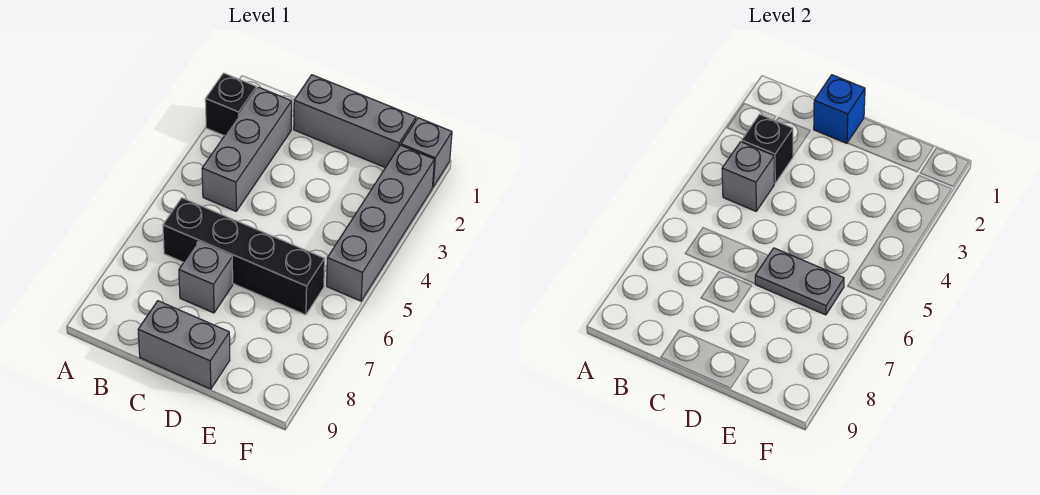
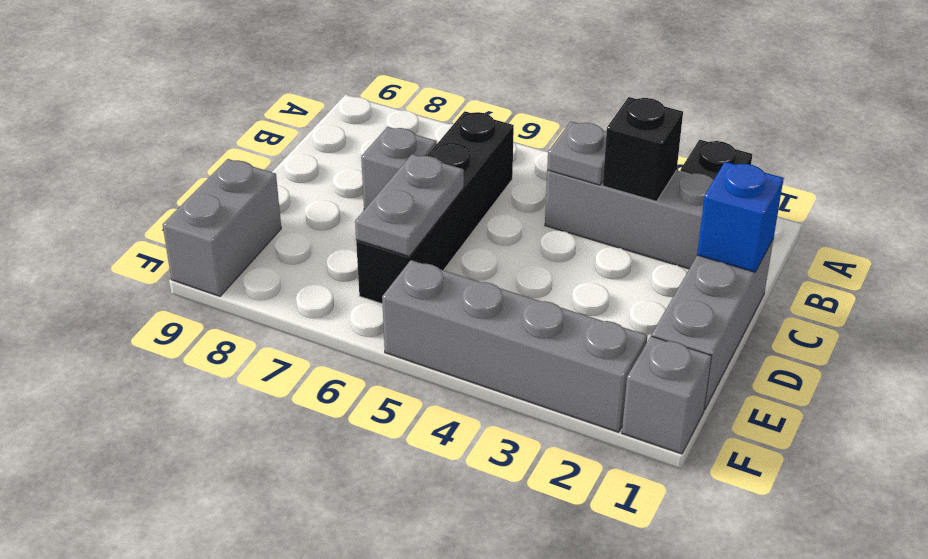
grey 1x1 brick [722,142,774,211] -> grey 1x1 plate [547,121,607,185]
grey 1x2 brick [138,301,230,389] -> grey 1x2 brick moved to [163,159,281,296]

